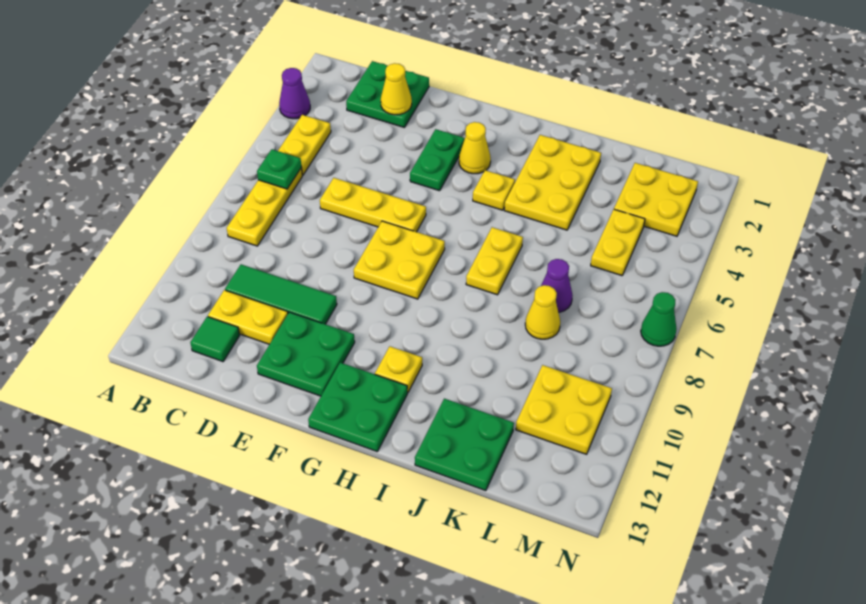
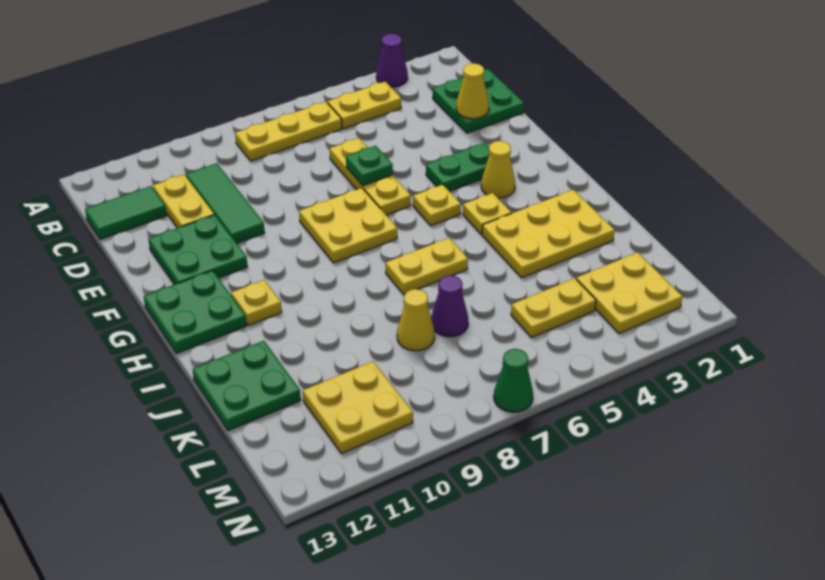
green 1x1 plate [257,149,301,189] -> green 1x1 plate moved to [346,146,393,186]
green 1x1 tile [190,317,240,362] -> green 1x2 tile [85,186,167,239]
none -> yellow 1x1 plate [413,185,461,226]

